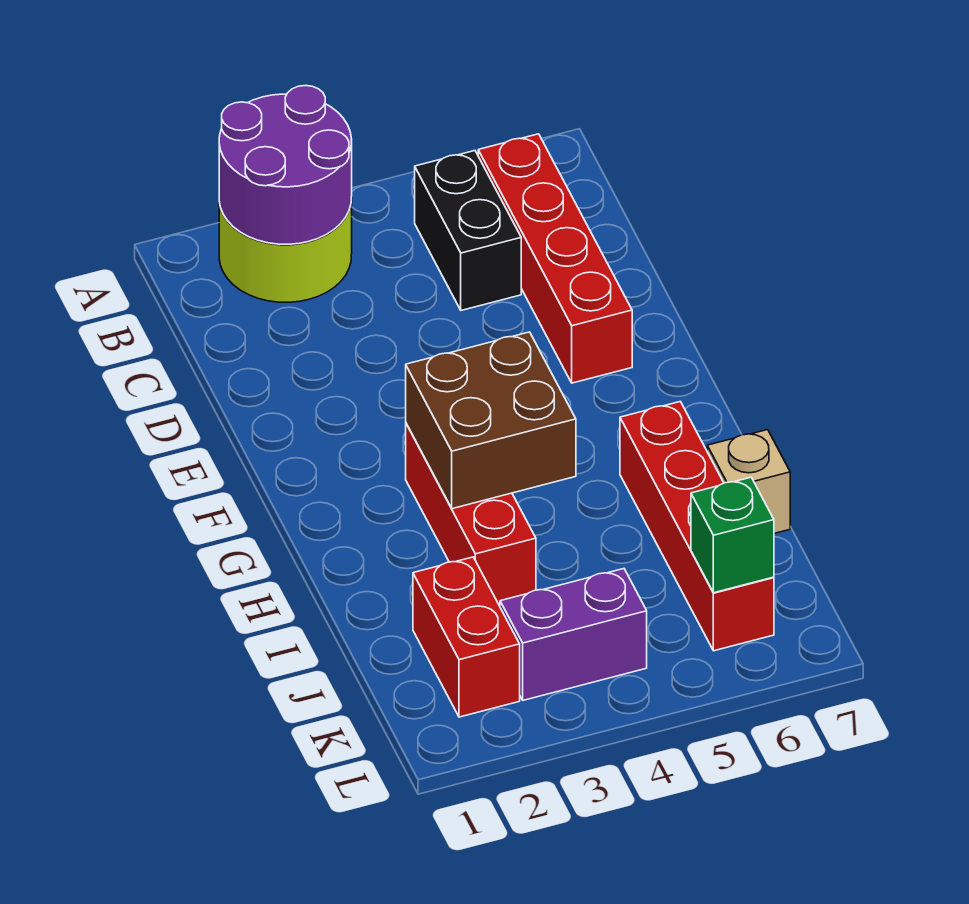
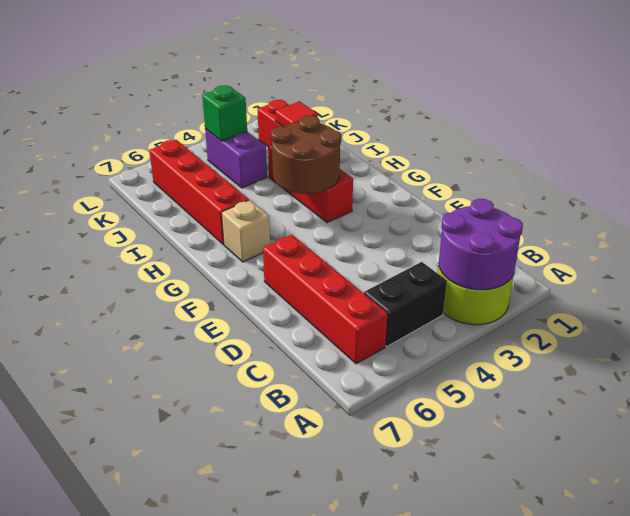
black 1x2 brick [415,151,521,310] -> black 1x2 brick turned to [364,262,447,346]
brown 2x2 brick [406,332,576,509] -> brown 2x2 round brick [271,115,341,194]
tan 1x1 brick [707,430,790,533] -> tan 1x1 brick moved to [222,200,270,262]
none -> red 1x1 tile [275,101,318,127]
purple 1x2 brick [500,569,647,700] -> purple 1x2 brick turned to [205,129,267,188]
green 1x1 brick [691,477,774,593] -> green 1x1 brick moved to [202,85,247,141]

